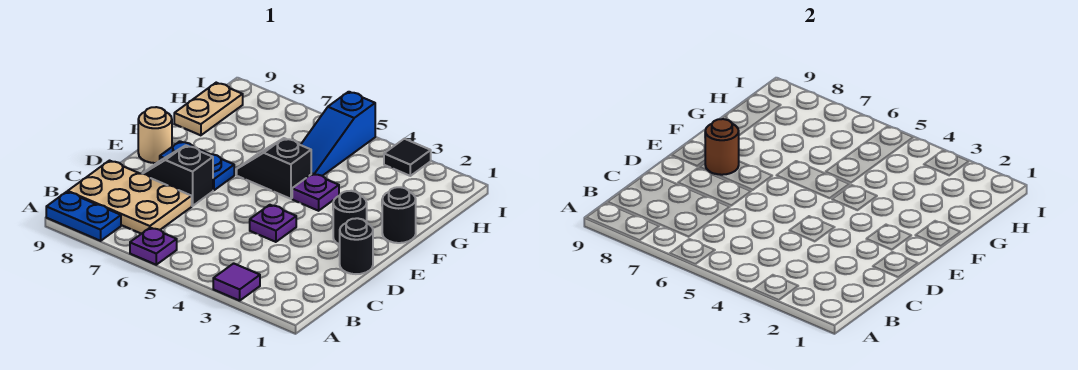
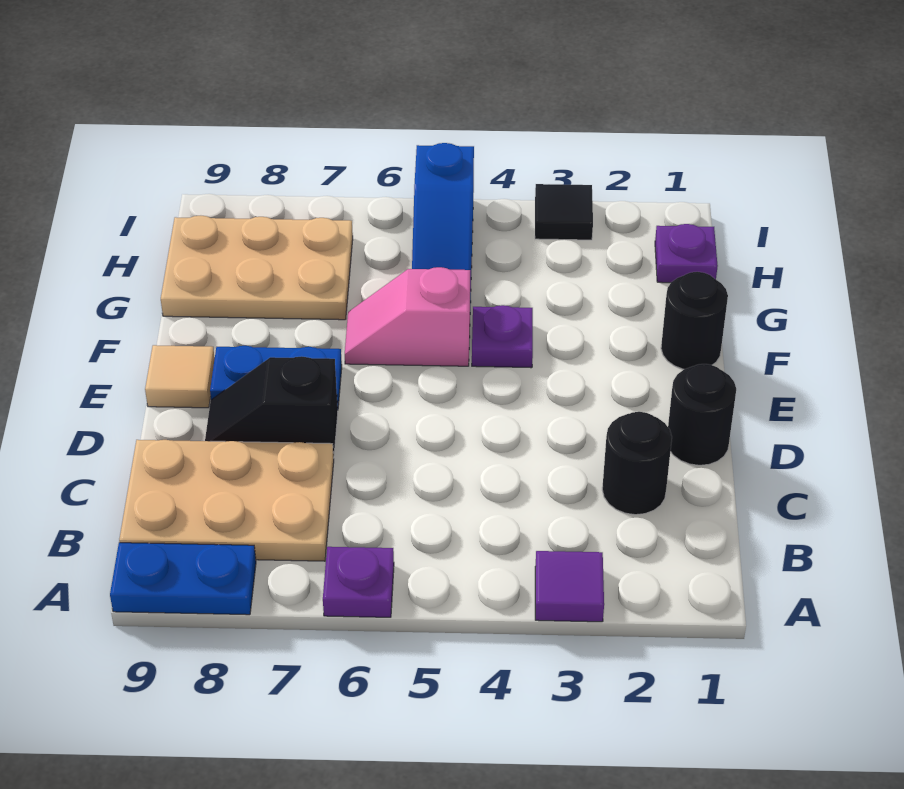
purple 1x1 plate [250,205,296,242] -> purple 1x1 plate moved to [655,224,718,283]
black 1x1 round brick [333,191,367,245] -> black 1x1 round brick moved to [602,412,672,515]
brown 1x1 round brick [705,119,739,175] -> none
tan 1x1 round brick [138,107,172,163] -> tan 1x1 tile [145,345,215,408]
black 1x2 slope [237,138,311,199] -> pink 1x2 slope [345,267,470,366]
tan 1x2 plate [174,83,243,135] -> tan 2x3 plate [161,216,353,320]

